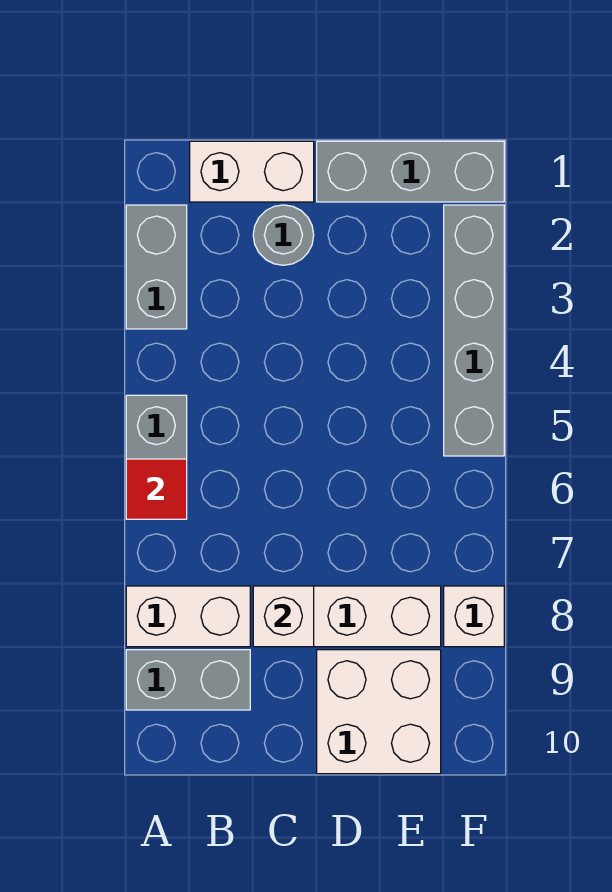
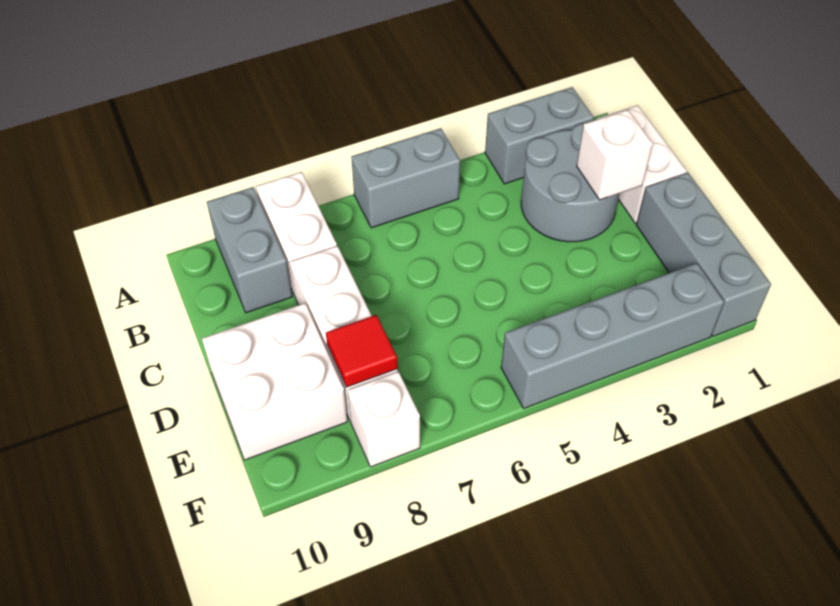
red 1x1 tile [126,459,187,519] -> red 1x1 tile moved to [326,315,398,387]
grey 1x1 round brick [253,205,314,265] -> grey 2x2 round brick [521,123,620,242]
white 1x1 brick [253,586,314,647] -> white 1x1 brick moved to [577,110,653,200]

